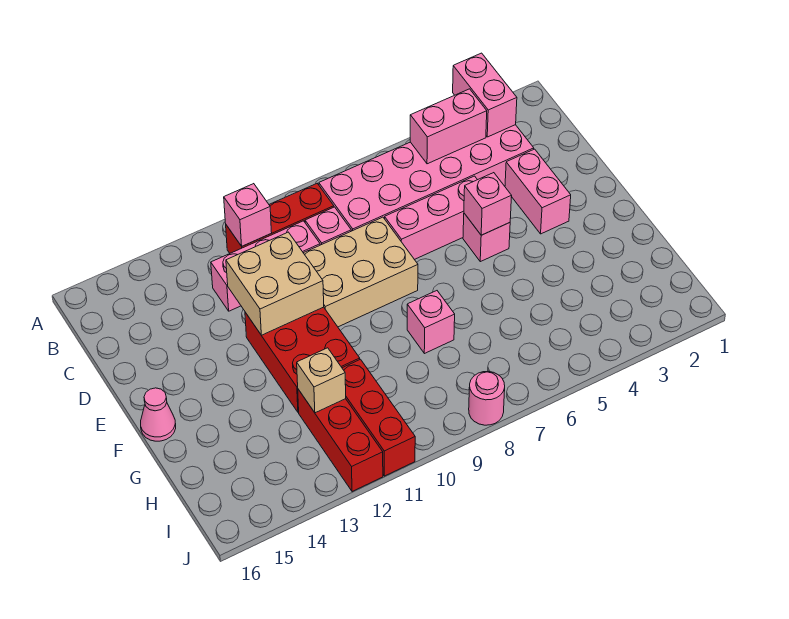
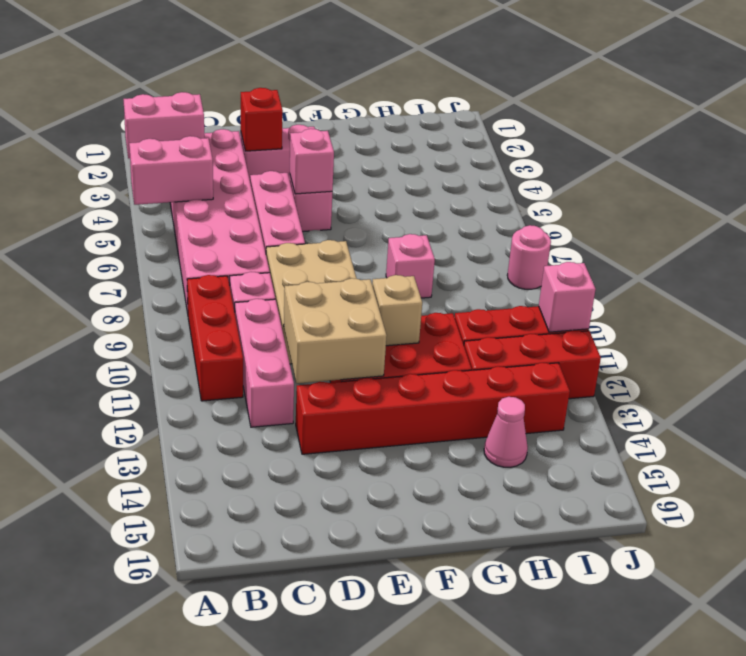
pink 1x2 brick [410,89,487,164] -> pink 1x2 brick turned to [129,136,213,205]
pink 1x1 brick [224,184,272,246] -> pink 1x1 brick moved to [539,262,596,332]
none -> red 1x1 brick [241,88,283,151]
none -> red 1x6 brick [296,363,570,454]
pink 1x1 cone [141,388,176,441] -> pink 1x1 cone moved to [484,397,528,467]
tan 1x1 brick [297,348,346,413] -> tan 1x1 brick moved to [372,275,422,346]

